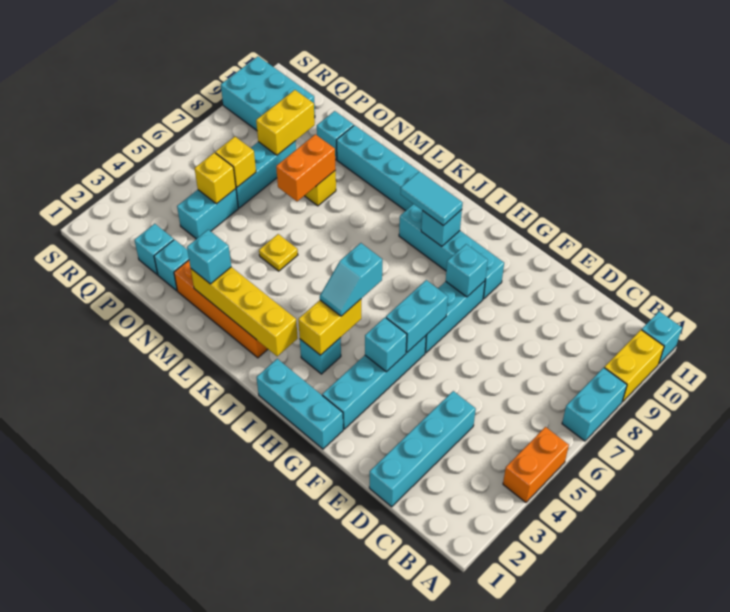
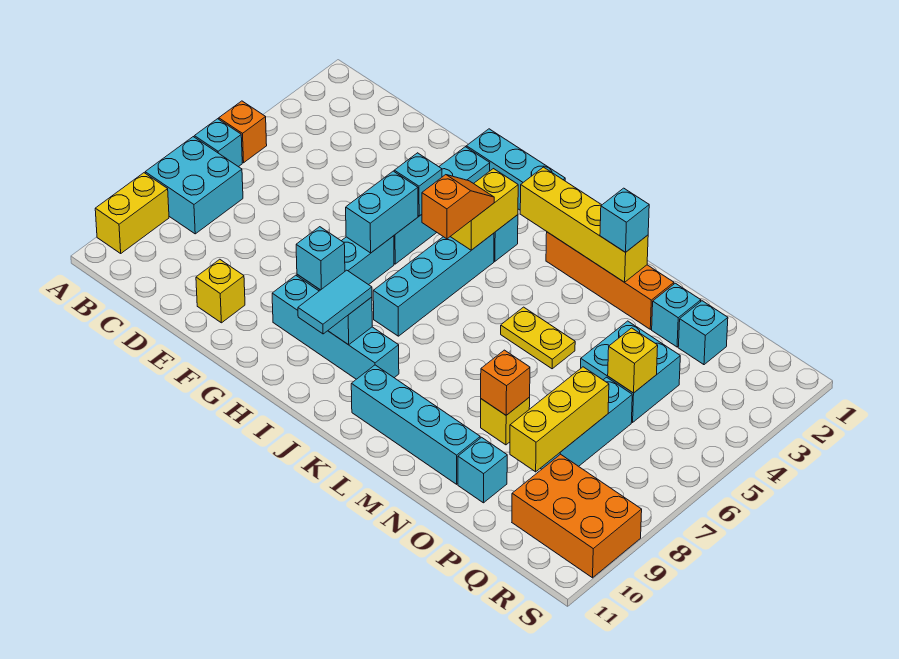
orange 1x2 brick [503,427,569,502] -> orange 1x1 brick [219,101,267,163]
cyan 1x2 brick [562,368,627,441] -> cyan 2x2 brick [145,137,243,234]
cyan 1x1 brick [642,311,682,364] -> cyan 1x1 brick moved to [194,119,242,167]
cyan 1x4 brick [369,391,476,507] -> cyan 1x4 brick moved to [373,233,494,336]
cyan 1x2 slope [320,243,382,316] -> orange 1x2 slope [422,175,494,239]
cyan 1x2 tile [400,171,463,226] -> cyan 1x2 tile turned to [298,270,372,334]
yellow 1x1 plate [259,234,298,271] -> yellow 1x2 plate [501,307,575,369]
orange 1x2 brick [276,134,336,201] -> orange 1x1 brick [481,350,530,415]
cyan 1x2 brick [177,189,238,239] -> cyan 2x2 brick [581,321,680,422]
yellow 1x1 brick [215,137,256,187] -> yellow 1x1 brick moved to [196,259,245,323]
yellow 1x2 brick [256,90,315,155] -> yellow 1x3 brick [510,367,609,472]
cyan 2x3 brick [221,56,315,130] -> orange 2x3 brick [512,454,642,578]

